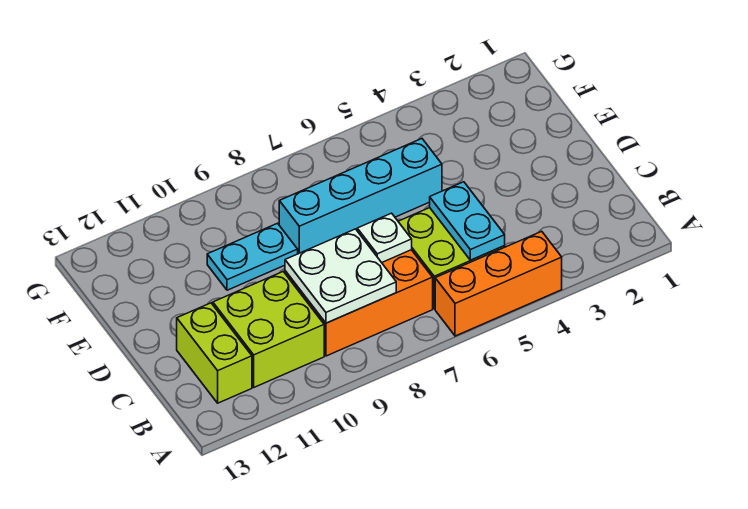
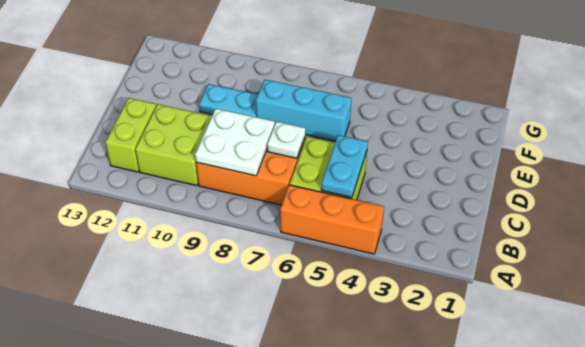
cyan 1x4 brick [279,139,442,254] -> cyan 1x3 brick [256,80,351,141]

